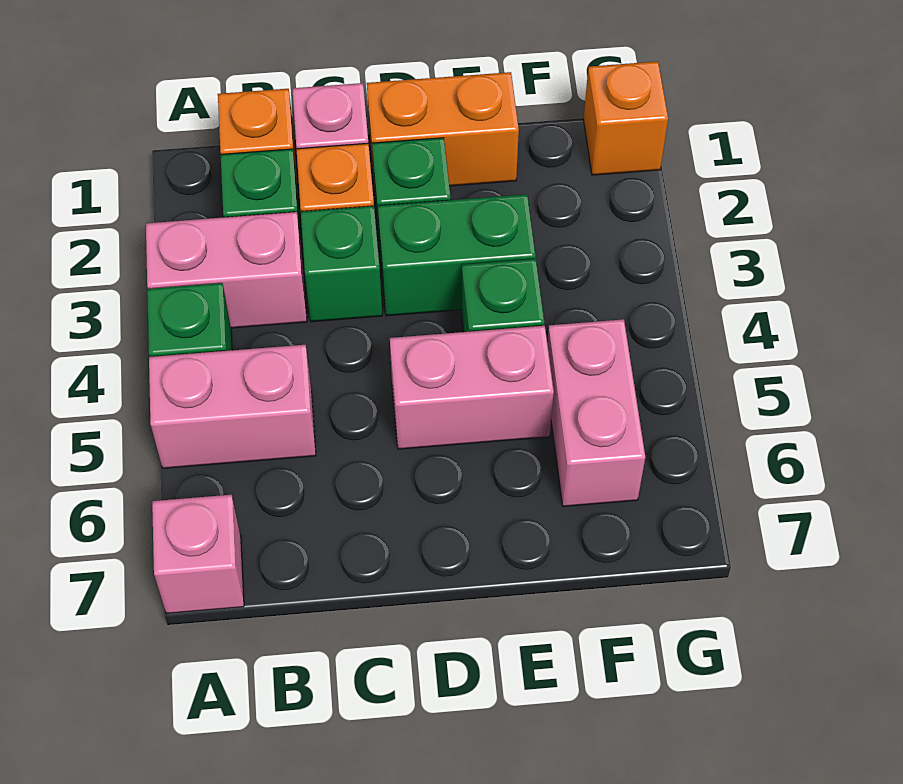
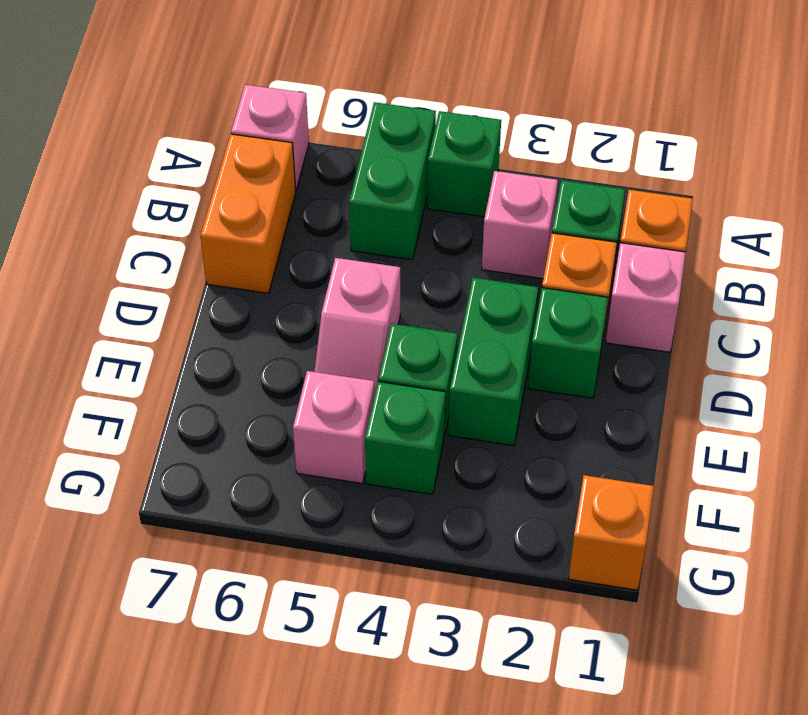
pink 1x2 brick [146,212,307,328] -> pink 1x1 brick [482,171,558,279]
pink 1x2 brick [149,345,316,468] -> green 1x2 brick [349,102,436,260]
green 1x1 brick [301,206,382,322] -> green 1x1 brick moved to [365,381,446,494]
orange 1x2 brick [367,72,519,188] -> orange 1x2 brick moved to [200,134,296,293]
pink 1x2 brick [390,326,554,449] -> pink 1x2 slope [314,258,400,392]
pink 1x2 brick [547,319,645,506] -> pink 1x1 brick [293,371,375,484]

